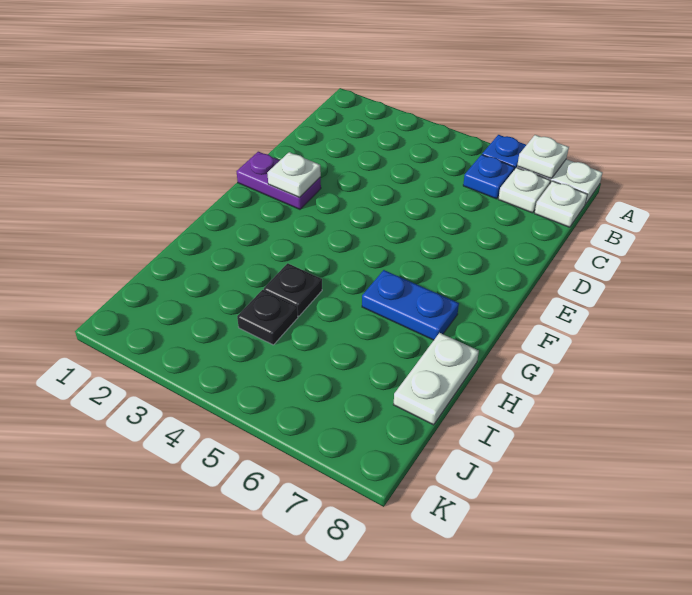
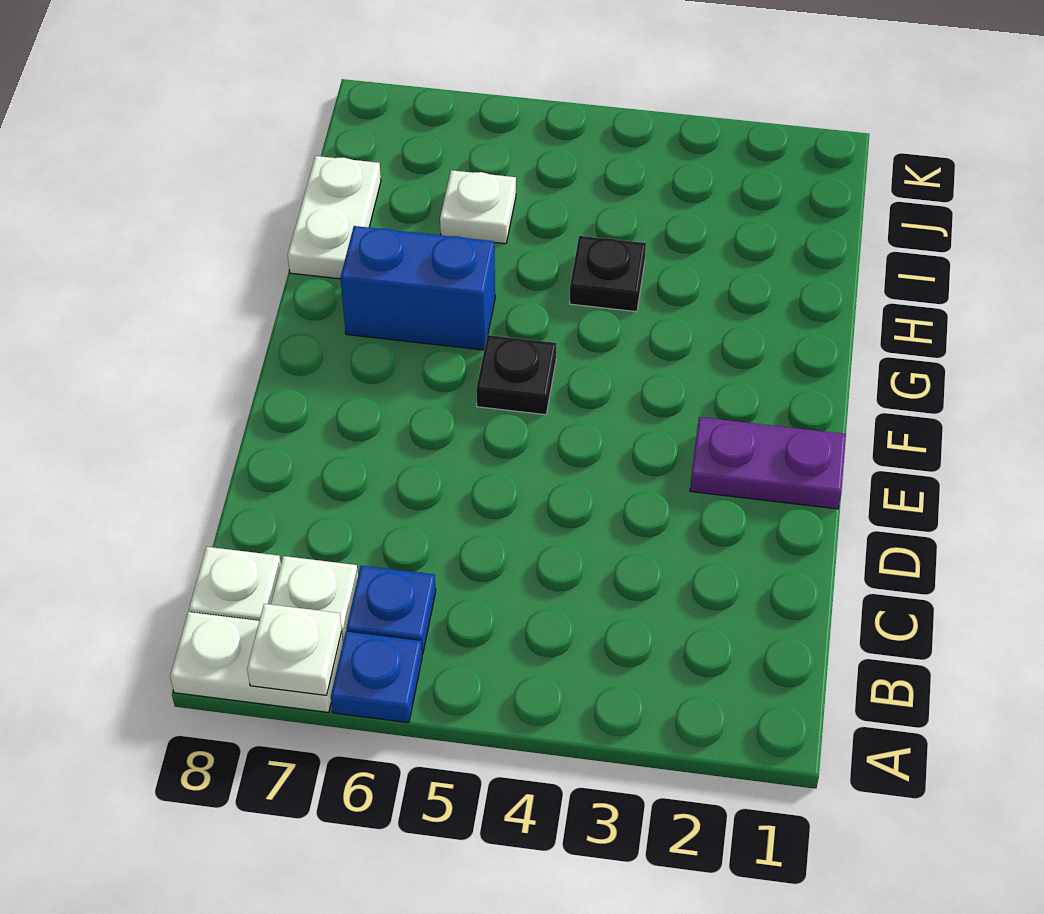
white 1x1 plate [267,152,321,198] -> white 1x1 plate moved to [440,170,516,244]
blue 1x2 plate [362,270,459,340] -> blue 1x2 brick [340,226,495,350]
black 1x1 plate [237,290,298,345] -> black 1x1 plate moved to [476,335,556,415]

